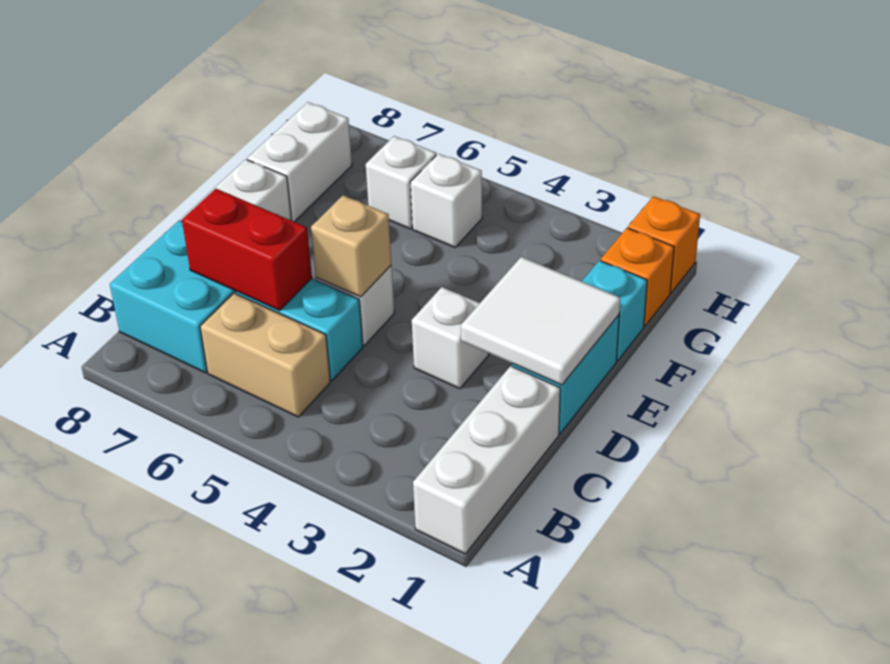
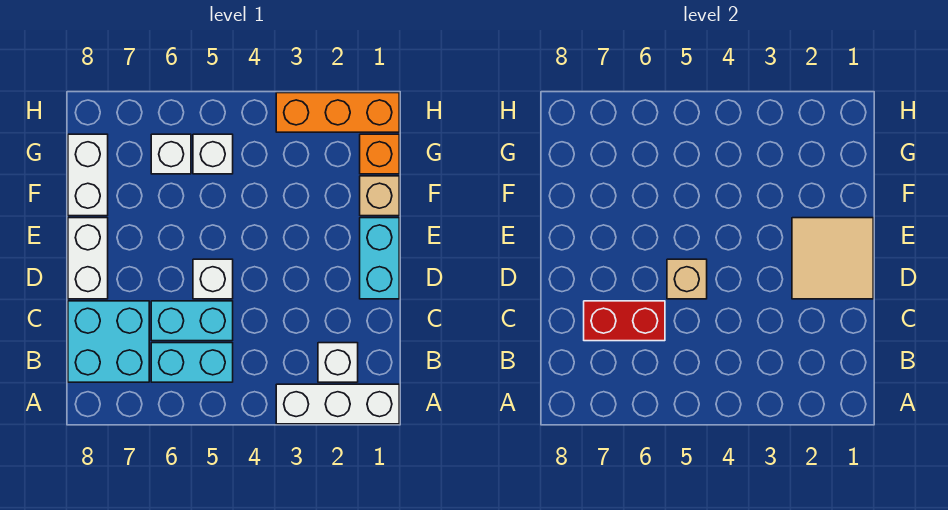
white 1x3 brick [413,366,560,554] -> white 1x3 brick turned to [276,384,399,424]
tan 1x2 brick [200,293,330,417] -> cyan 1x2 brick [151,343,233,382]
white 2x2 tile [461,257,620,385] -> tan 2x2 tile [792,218,873,299]
white 1x1 brick [412,287,489,389] -> white 1x1 brick moved to [318,343,358,382]
cyan 1x1 brick [582,261,647,361] -> tan 1x1 brick [360,176,399,216]
orange 1x1 brick [628,196,700,293] -> orange 1x3 brick [276,93,399,132]

